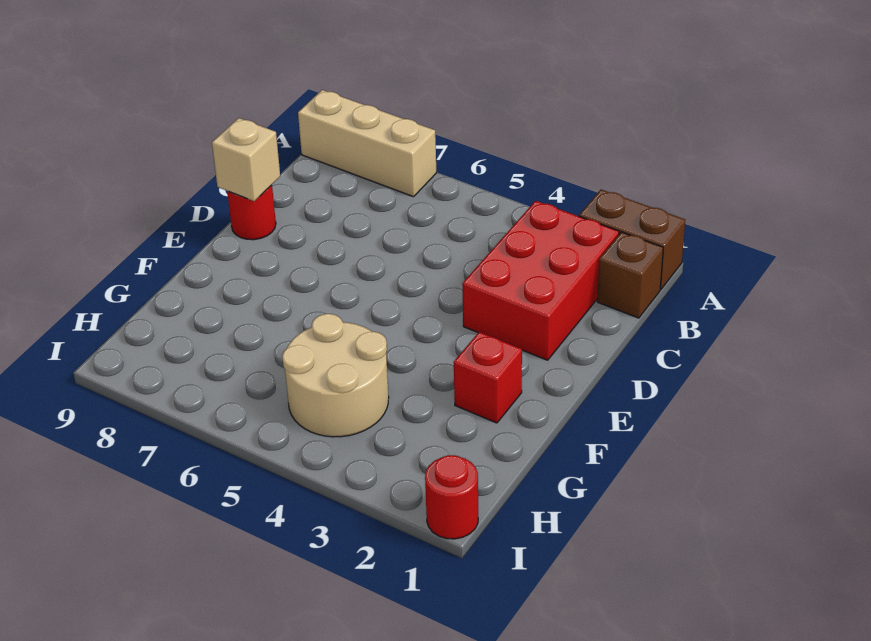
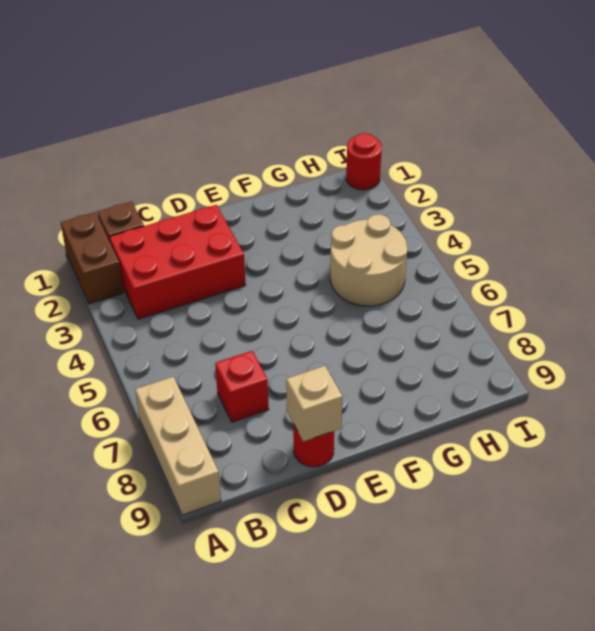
red 1x1 brick [454,332,522,423] -> red 1x1 brick moved to [215,351,269,422]

